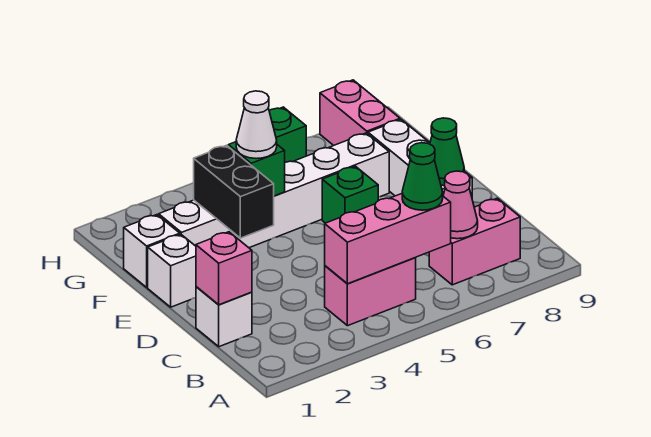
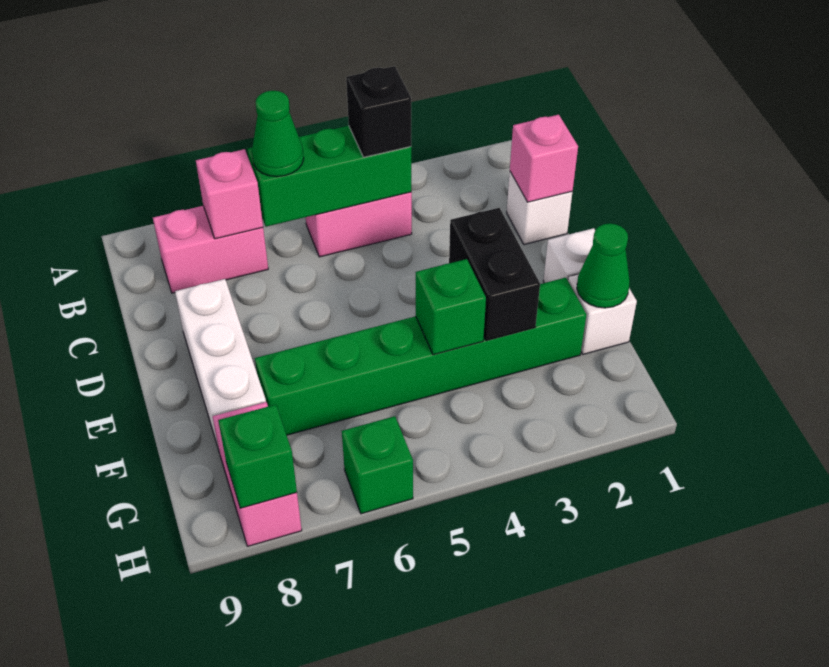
pink 1x3 brick [325,194,451,284] -> green 1x3 brick [248,126,411,227]
none -> black 1x1 brick [346,66,411,157]
pink 1x1 cone [443,171,478,239] -> pink 1x1 brick [196,149,263,239]
green 1x1 cone [430,118,464,186] -> green 1x1 cone moved to [577,223,630,308]
green 1x1 brick [322,166,378,223] -> green 1x1 brick moved to [218,405,297,508]
white 1x6 brick [159,133,389,248] -> green 1x6 brick [255,278,587,435]
white 1x1 cone [236,91,277,159] -> none

